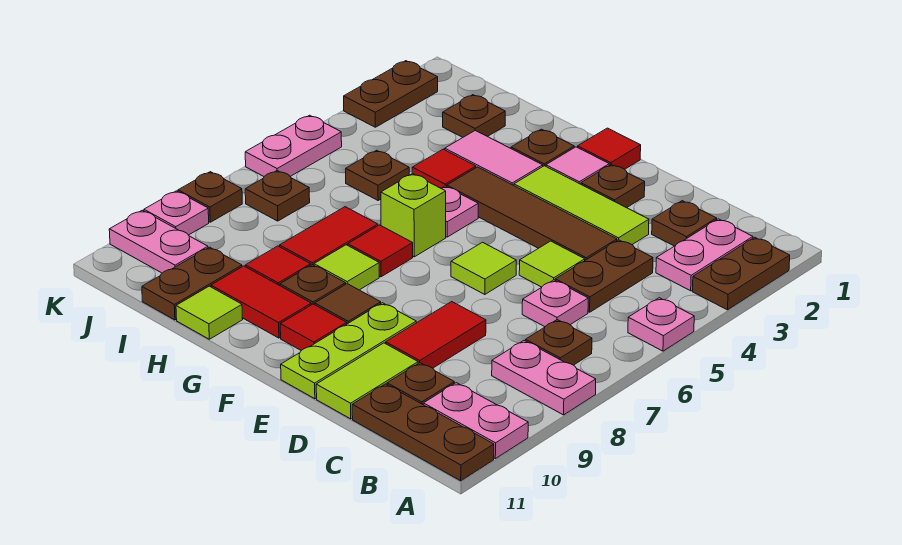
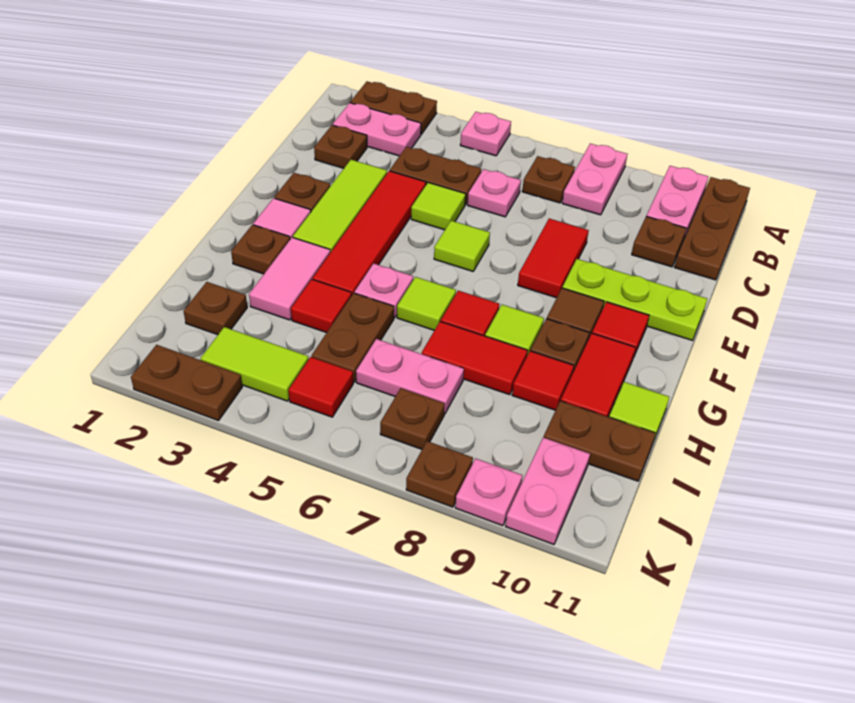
brown 1x4 tile [447,167,617,260] -> red 1x4 tile [313,171,426,295]
red 1x2 tile [386,302,486,368] -> red 1x2 tile turned to [518,219,589,298]
lime 1x2 tile [316,343,418,419] -> lime 1x2 tile moved to [201,327,309,401]
red 1x1 tile [577,128,641,169] -> red 1x1 tile moved to [289,357,353,417]
lime 1x1 brick [381,174,446,257] -> lime 1x1 tile [397,277,456,330]
brown 1x1 plate [346,150,409,200] -> brown 1x2 plate [312,293,394,382]
pink 1x2 plate [245,115,342,176] -> pink 1x2 plate moved to [356,339,464,414]

